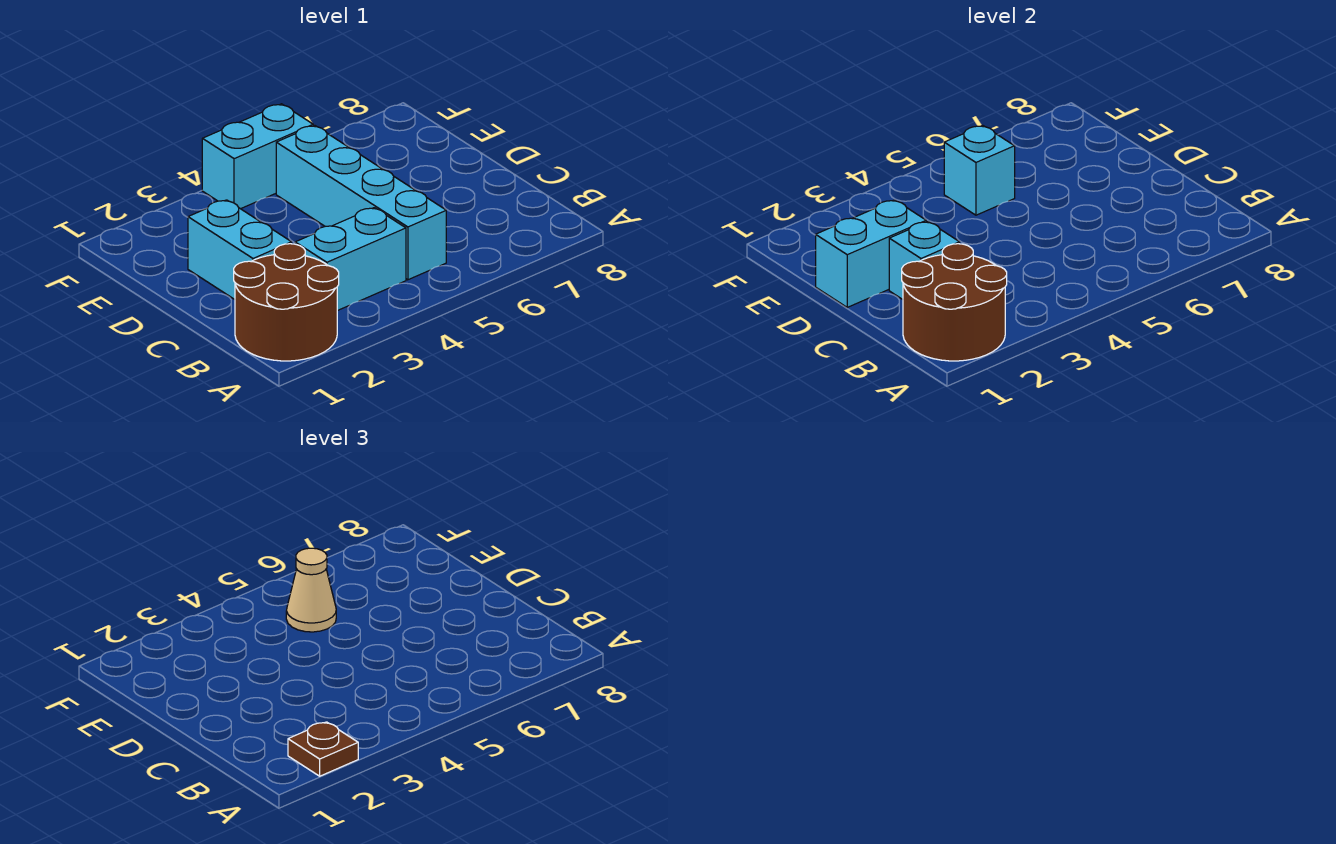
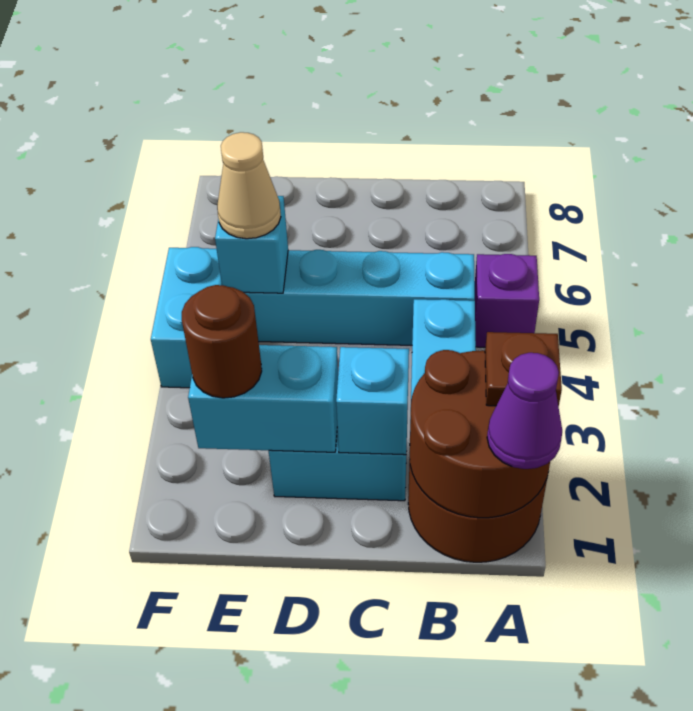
none -> purple 1x1 cone [487,353,562,469]
none -> purple 1x1 brick [475,254,539,347]
cyan 1x2 brick [816,200,926,307] -> cyan 1x2 brick turned to [188,345,338,452]
none -> brown 1x1 round brick [182,285,262,398]

